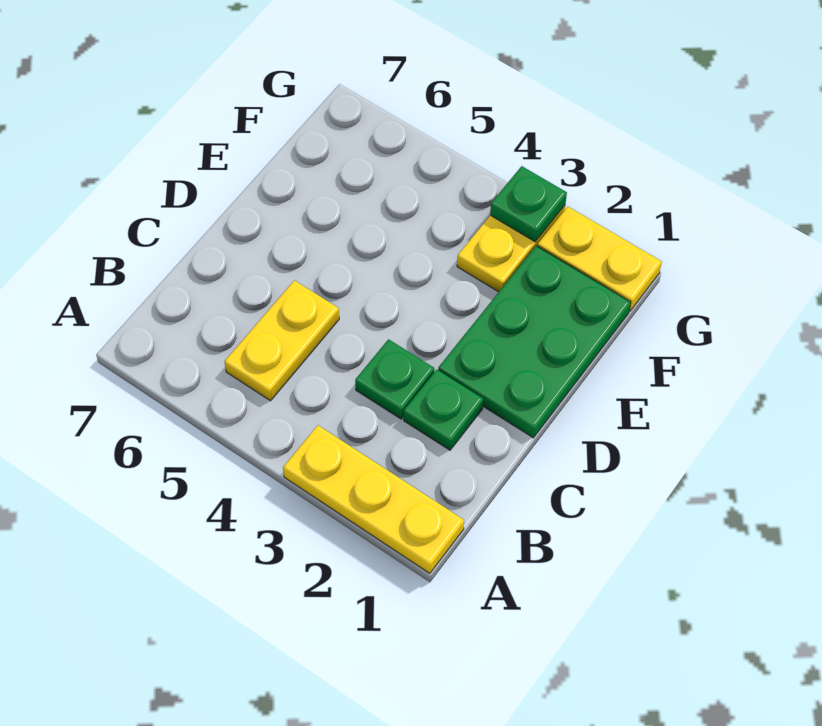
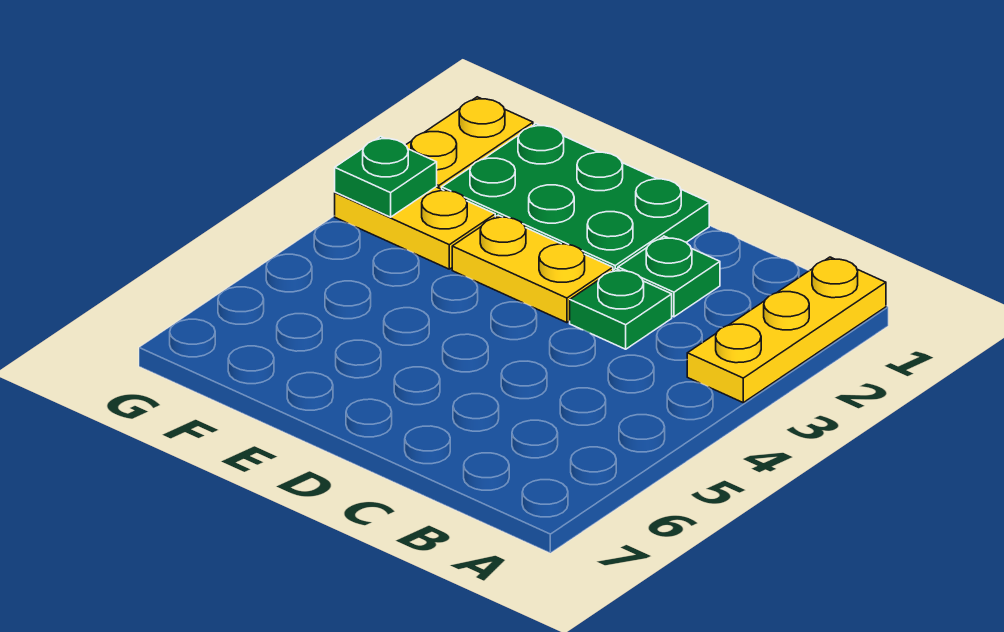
yellow 1x2 plate [224,280,339,401] -> yellow 1x2 plate moved to [452,215,613,323]

